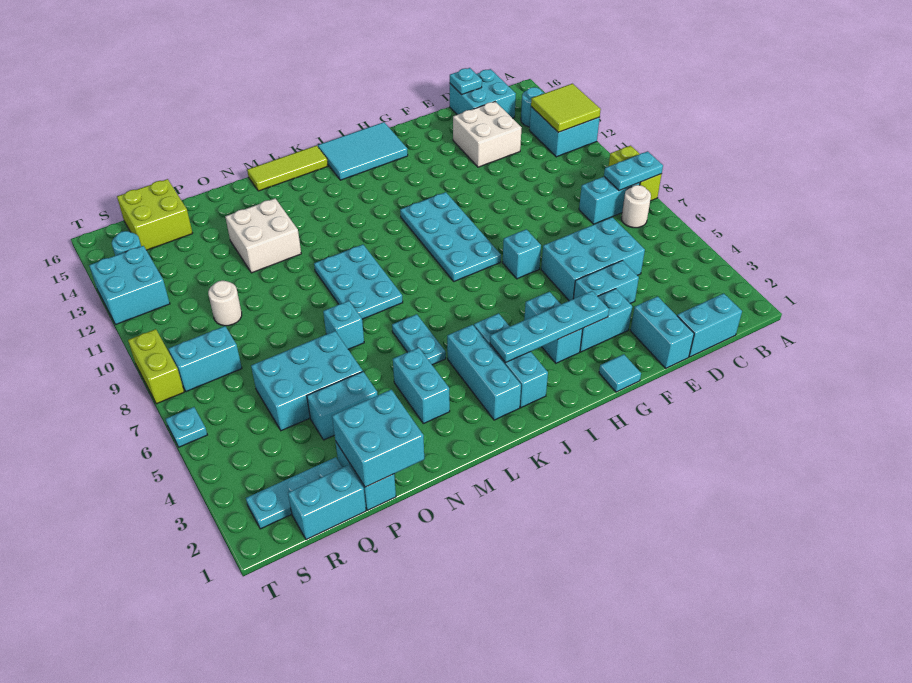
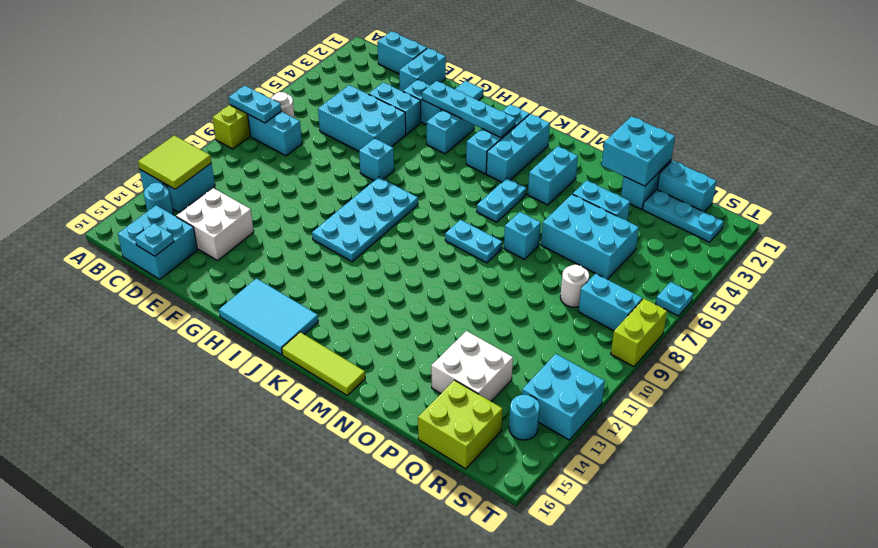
cyan 2x3 plate [314,245,403,319] -> cyan 1x2 plate [445,220,502,263]
white 2x2 brick [225,199,301,273] -> white 2x2 brick moved to [431,331,513,401]
white 1x1 round brick [208,281,242,326] -> white 1x1 round brick moved to [560,265,589,307]

